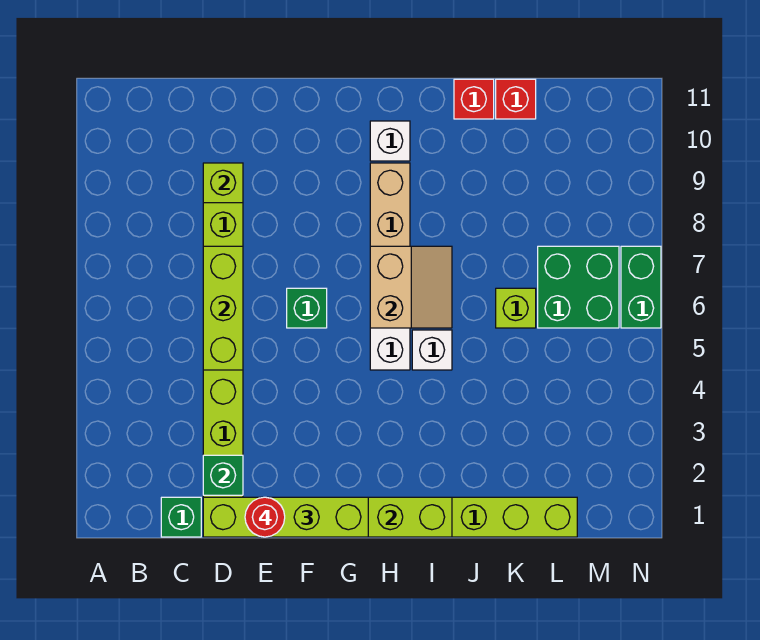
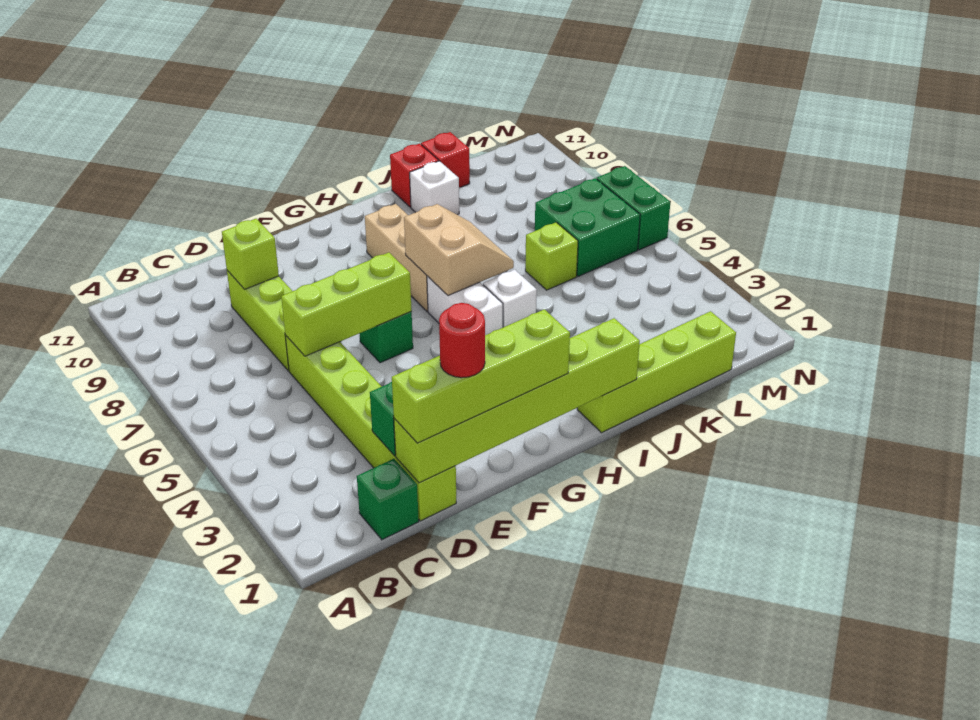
lime 1x3 brick [203,246,243,370] -> lime 1x3 brick turned to [281,253,412,356]
white 1x1 brick [370,121,410,161] -> white 1x1 brick moved to [410,161,459,215]

